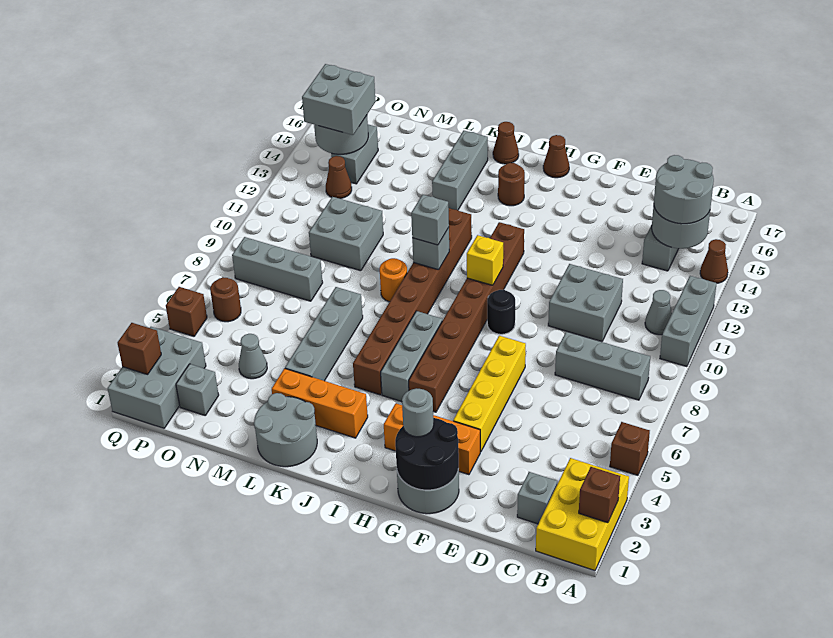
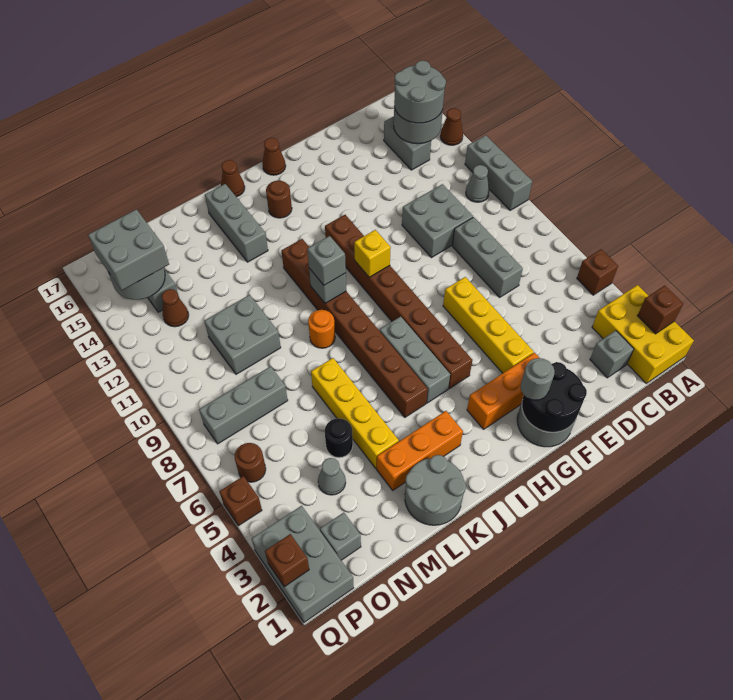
grey 1x3 brick [555,332,650,400] -> grey 1x3 brick turned to [452,217,523,297]
black 1x1 round brick [487,290,515,334] -> black 1x1 round brick moved to [325,418,353,458]
grey 1x4 brick [285,287,363,381] -> yellow 1x4 brick [311,358,399,468]

